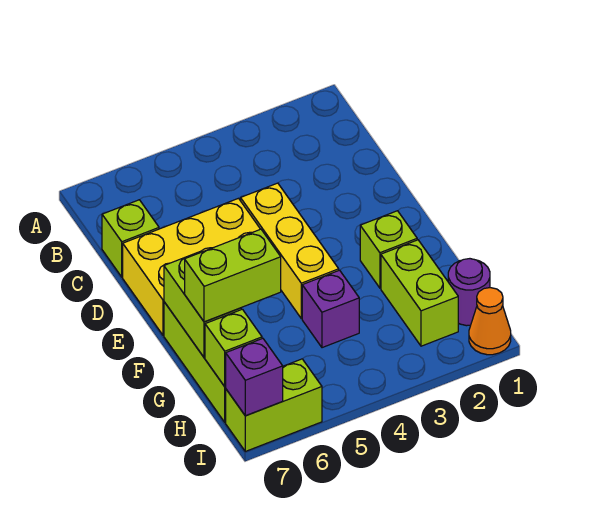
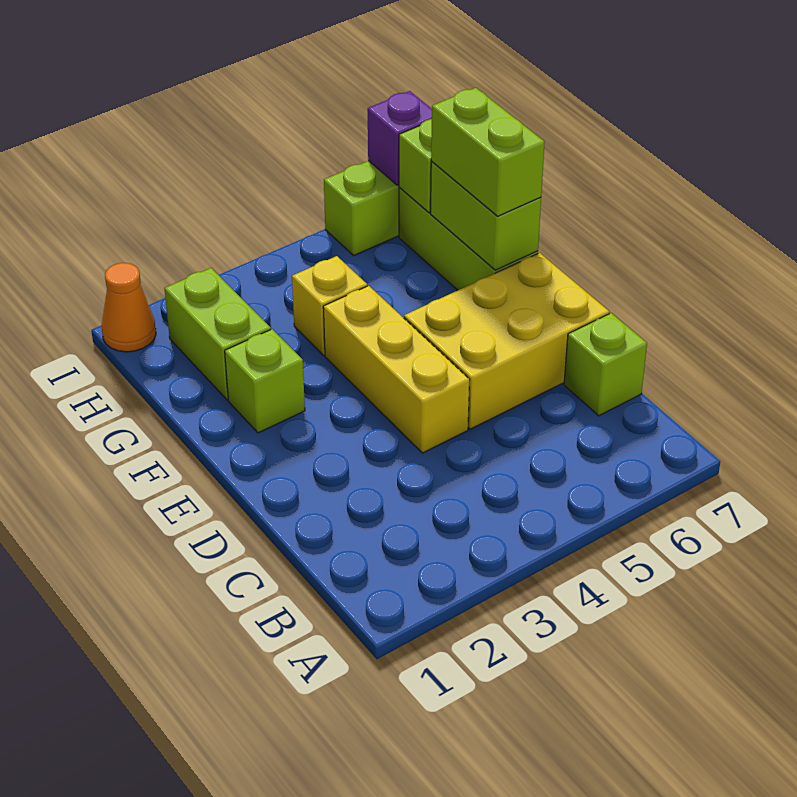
purple 1x1 brick [302,270,359,348] -> yellow 1x1 brick [292,256,367,355]
lime 1x2 brick [185,229,281,322] -> lime 1x2 brick turned to [431,88,545,216]
purple 1x1 round brick [448,259,490,326] -> none

